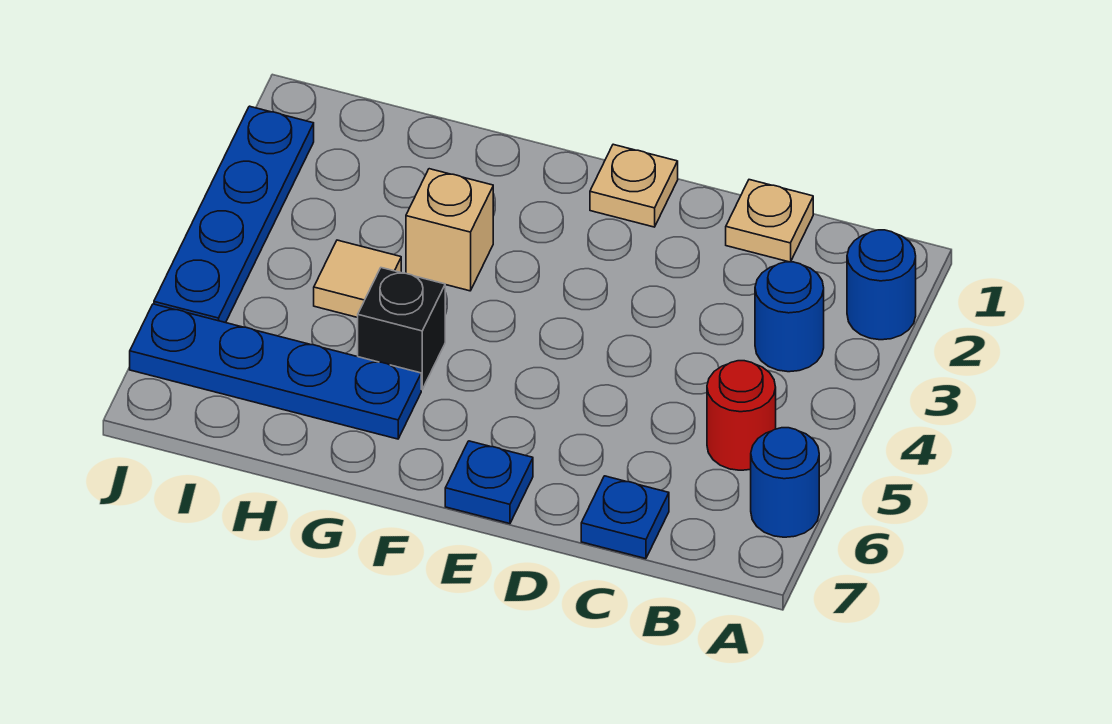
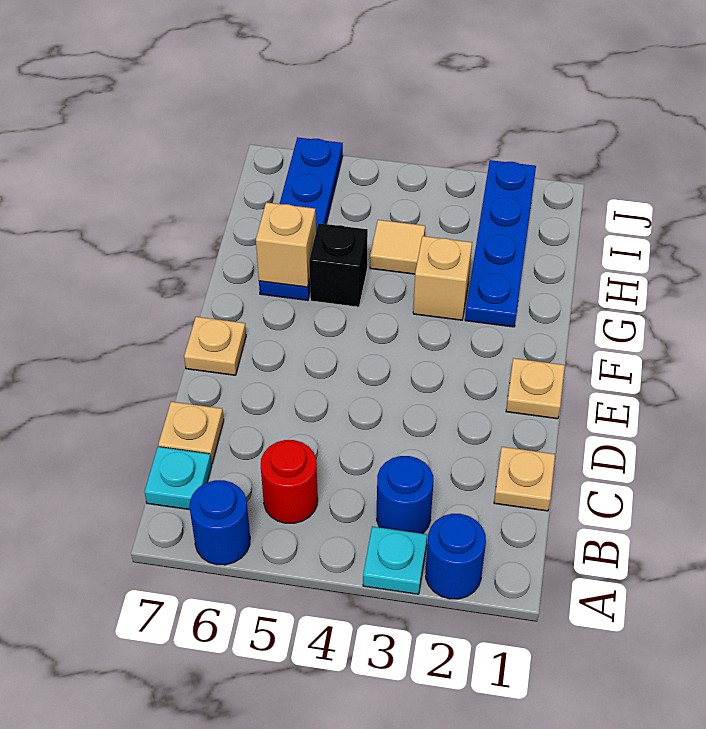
none -> cyan 1x1 plate [363,527,427,594]
none -> cyan 1x1 plate [145,447,212,510]
blue 1x1 plate [581,476,669,559] -> tan 1x1 plate [158,402,224,464]
blue 1x1 plate [445,441,533,524] -> tan 1x1 plate [184,317,246,375]
none -> tan 1x1 brick [256,202,316,287]
blue 1x4 plate [154,106,314,323] -> blue 1x4 plate turned to [465,160,536,327]

